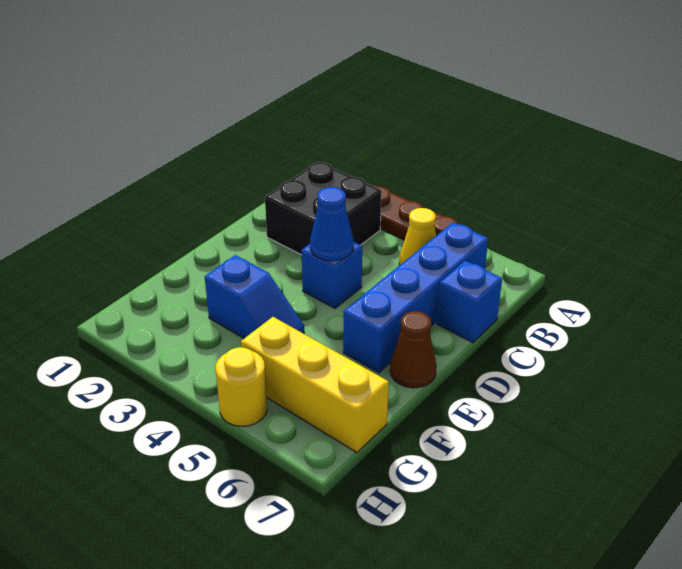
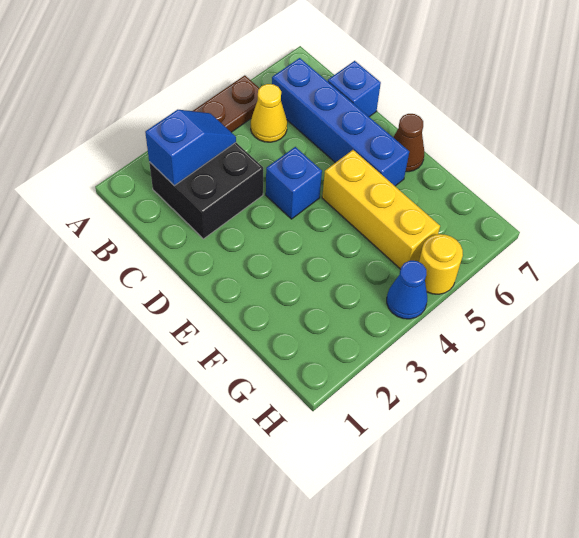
blue 1x1 cone [310,187,354,261] -> blue 1x1 cone moved to [387,261,427,319]
blue 1x2 slope [205,255,304,338] -> blue 1x2 slope moved to [145,110,236,186]
yellow 1x3 brick [241,317,389,453] -> yellow 1x3 brick turned to [322,150,440,269]

